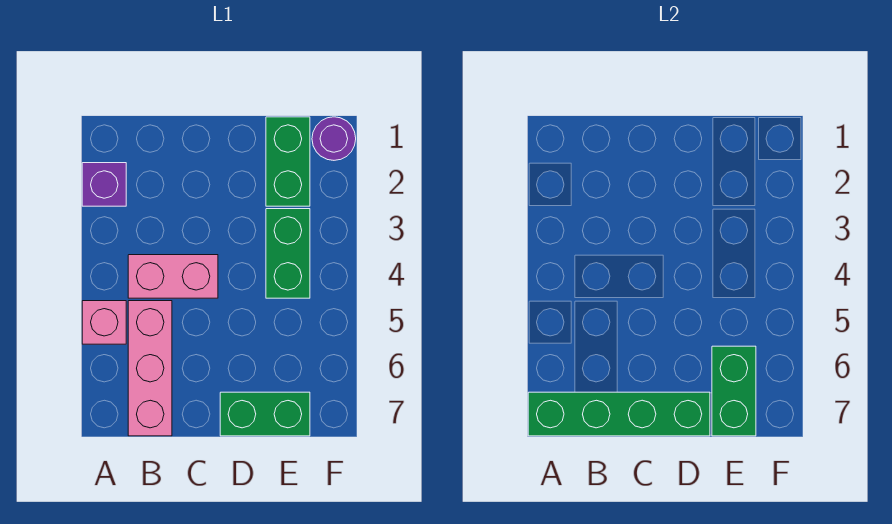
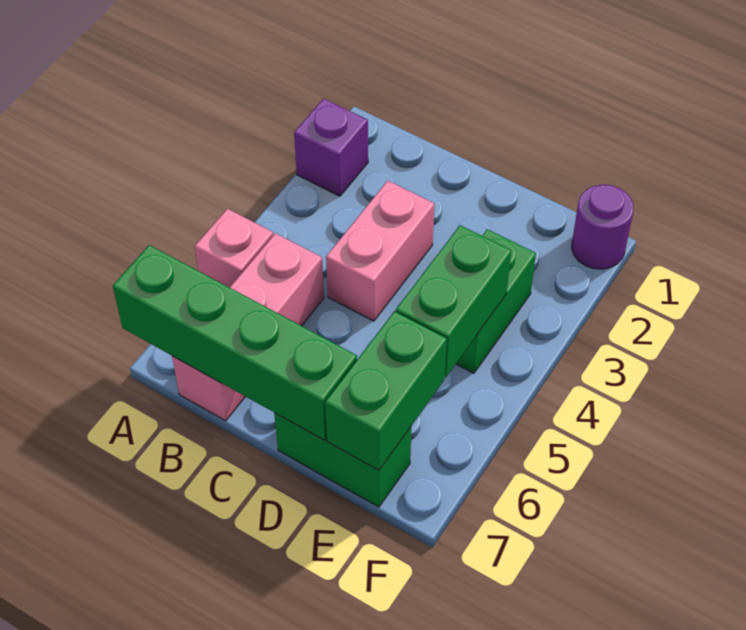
pink 1x2 brick [128,255,218,298] -> pink 1x2 brick turned to [326,181,434,321]
green 1x2 brick [266,117,310,206] -> green 1x2 brick moved to [396,225,511,377]

